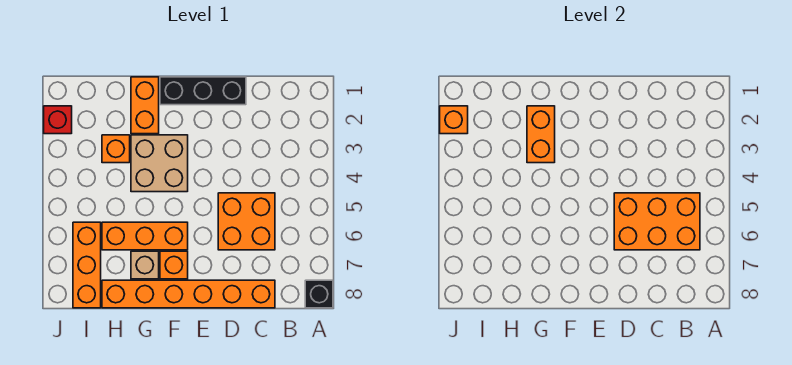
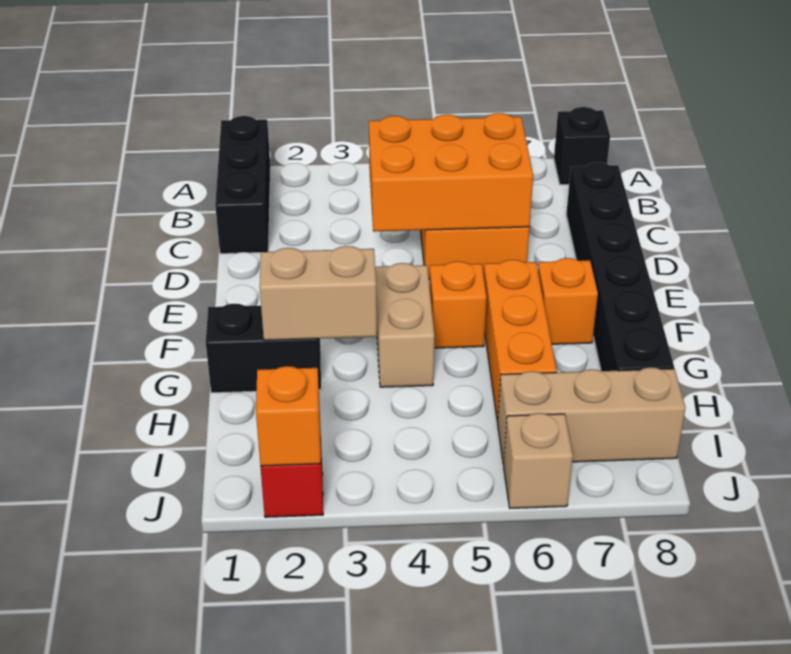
orange 2x3 brick [614,193,700,250] -> orange 2x3 brick turned to [369,113,533,232]
orange 1x6 brick [102,280,275,308] -> black 1x6 brick [566,162,674,371]
black 1x3 brick [160,77,246,105] -> black 1x3 brick moved to [215,116,270,254]
tan 2x2 brick [131,135,188,192] -> tan 1x2 brick [375,263,434,387]
orange 1x2 brick [131,77,159,134] -> black 1x2 brick [206,304,321,393]
orange 1x2 brick [527,106,555,163] -> tan 1x2 brick [260,246,377,340]
tan 1x1 brick [131,251,159,279] -> tan 1x1 brick moved to [504,413,573,508]
orange 1x1 brick [102,135,130,163] -> orange 1x1 brick moved to [429,261,487,348]
orange 1x3 brick [73,222,101,308] -> tan 1x3 brick [498,367,686,464]

